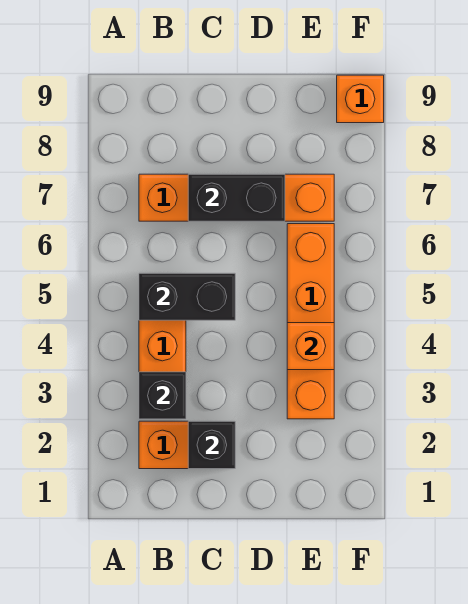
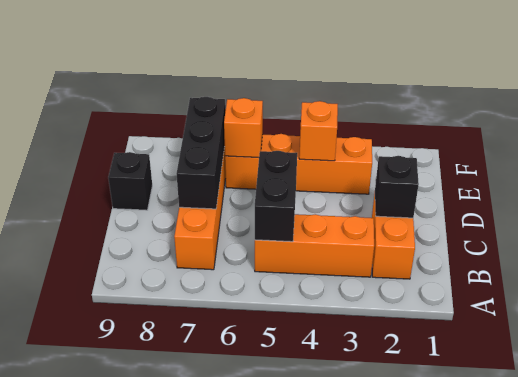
black 1x1 brick [139,372,186,419] -> black 1x1 brick moved to [108,152,152,210]
black 1x2 brick [188,174,285,221] -> black 1x3 brick [177,97,226,209]
orange 1x1 brick [337,75,384,123] -> orange 1x1 brick moved to [224,98,263,158]

